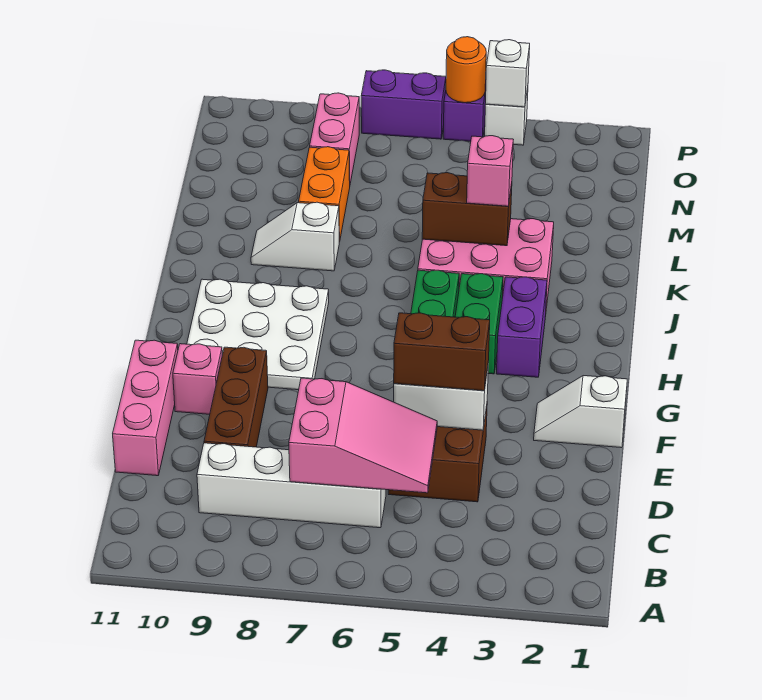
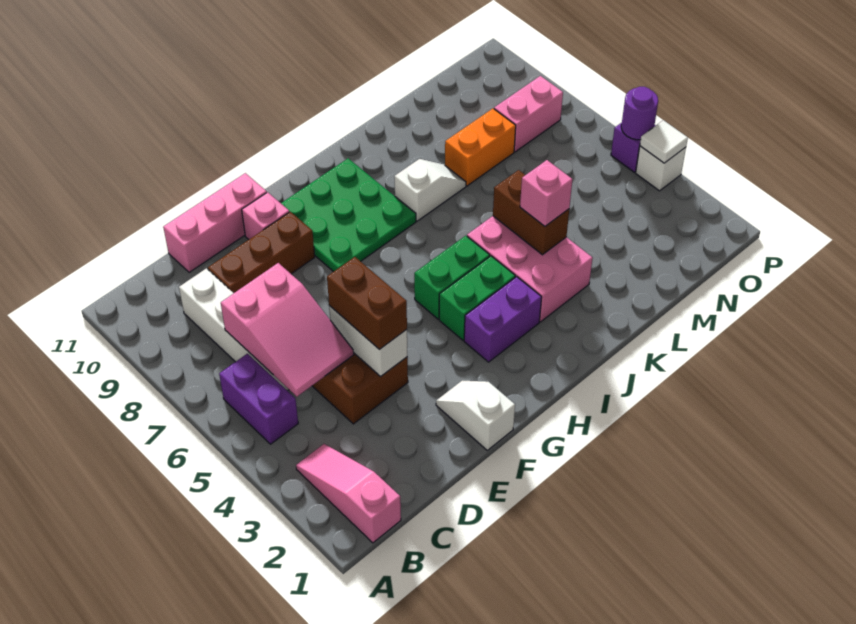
none -> pink 1x3 slope [296,444,401,543]
white 3x3 plate [187,279,329,390] -> green 3x3 plate [281,158,416,272]
white 1x2 slope [251,202,339,271] -> white 1x2 slope turned to [394,159,466,221]
white 1x1 brick [485,40,530,107] -> white 1x1 tile [640,120,688,163]
orange 1x1 round brick [446,37,486,103] -> purple 1x1 round brick [621,87,658,140]
purple 1x2 brick [361,70,446,139] -> purple 1x2 brick moved to [219,354,298,444]

